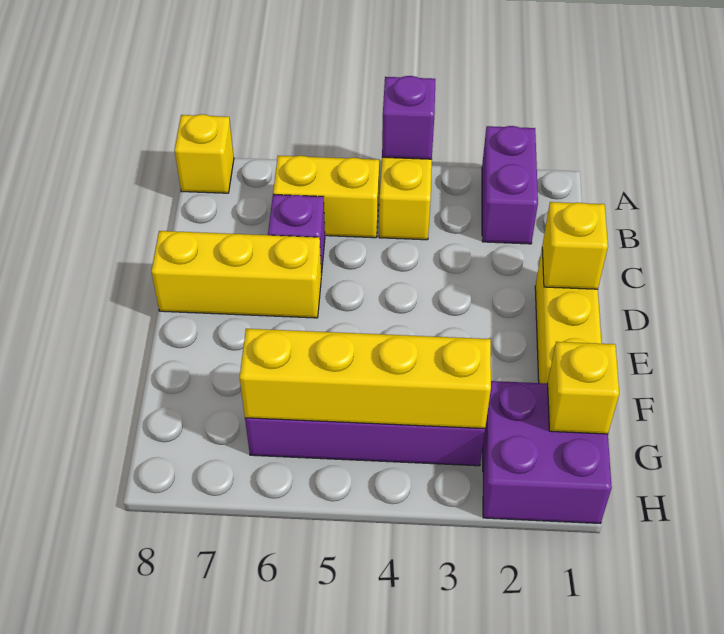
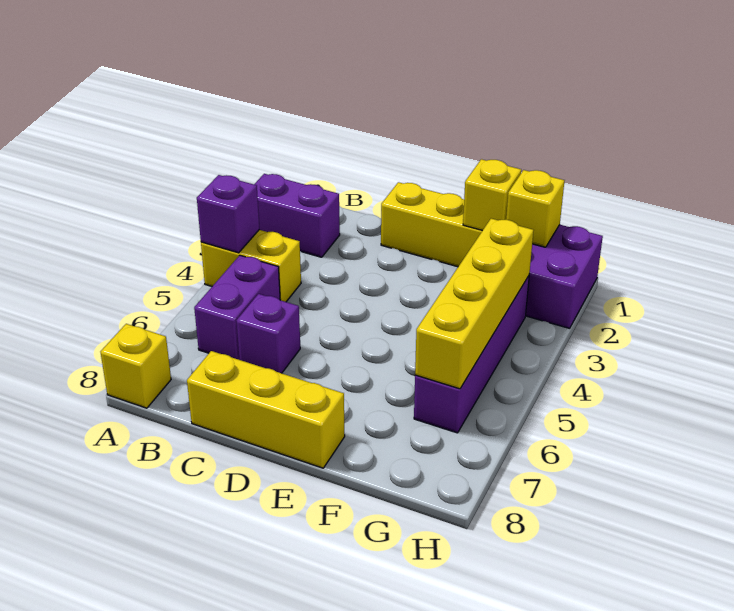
yellow 1x2 brick [273,156,379,238] -> purple 1x2 brick [194,255,280,360]
yellow 1x1 brick [542,202,608,289] -> yellow 1x1 brick moved to [463,159,521,231]
yellow 1x3 brick [151,231,321,318] -> yellow 1x3 brick turned to [187,351,345,468]

